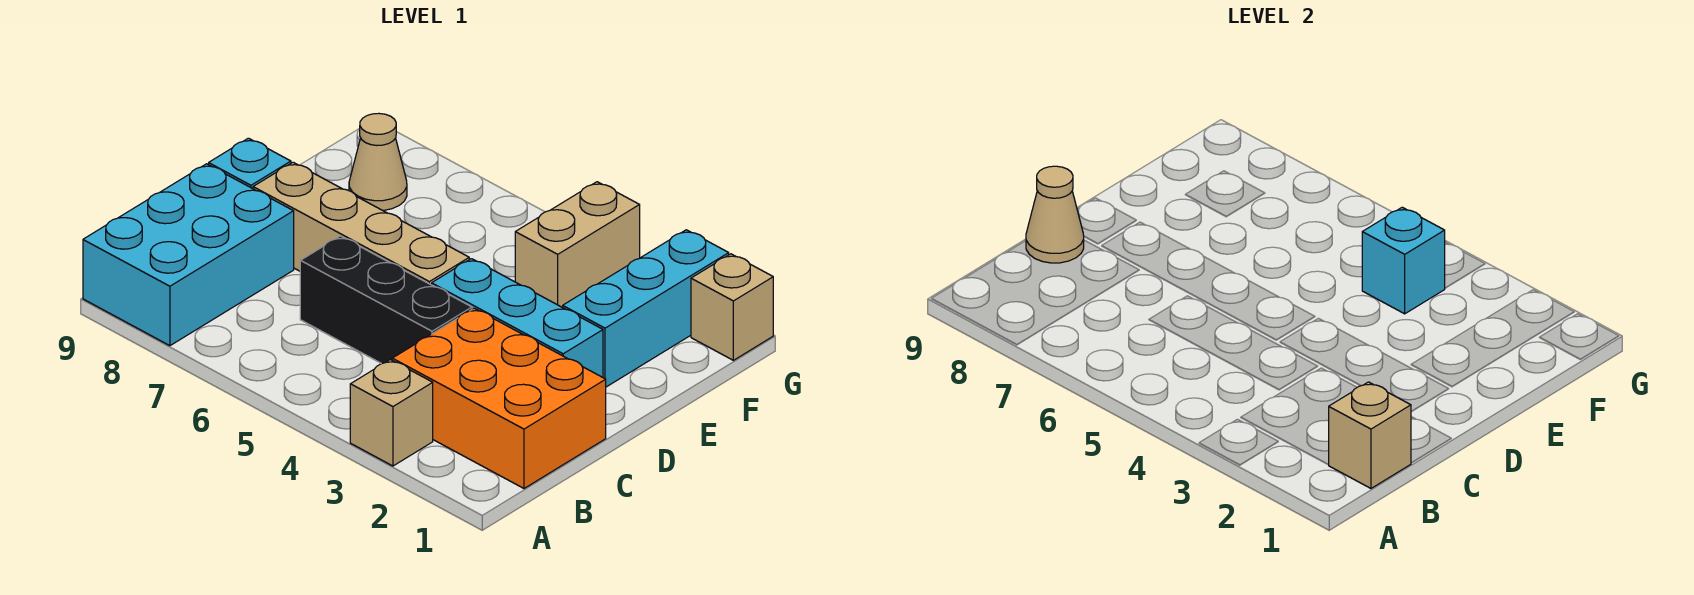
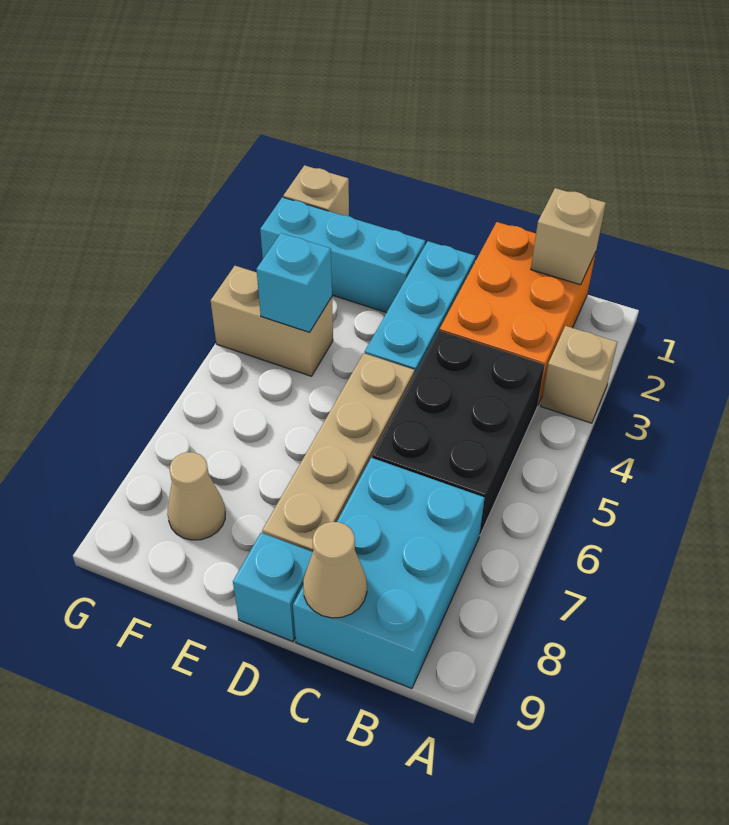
cyan 2x3 brick [83,164,294,346] -> cyan 2x3 brick turned to [293,458,485,689]
black 1x3 brick [300,236,472,364] -> black 2x3 brick [372,331,545,535]

